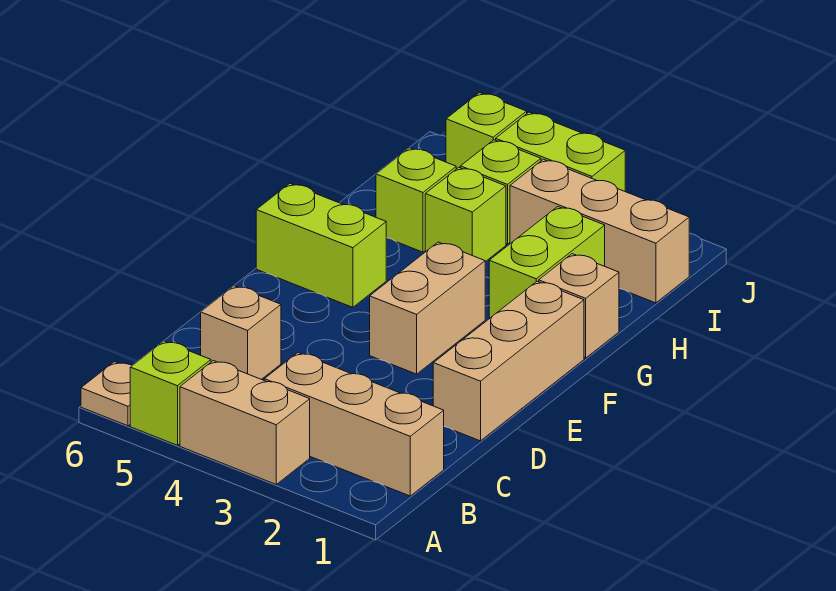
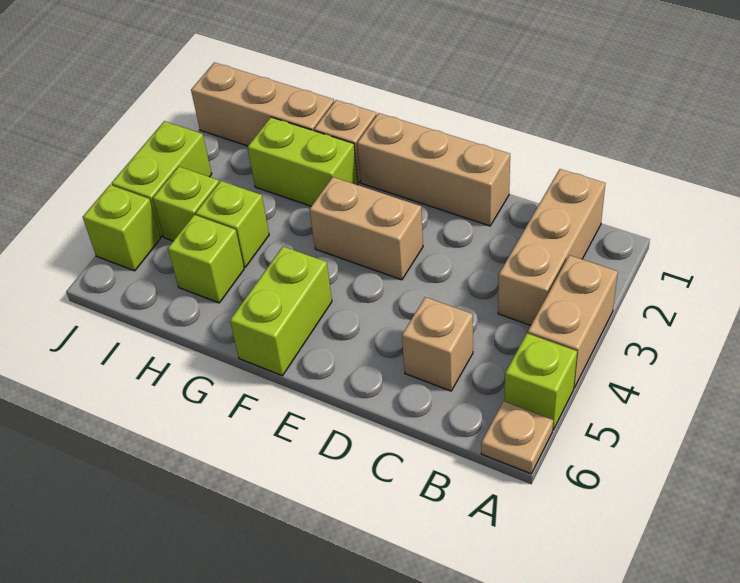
tan 1x3 brick [510,159,689,303] -> tan 1x3 brick turned to [191,62,334,146]

